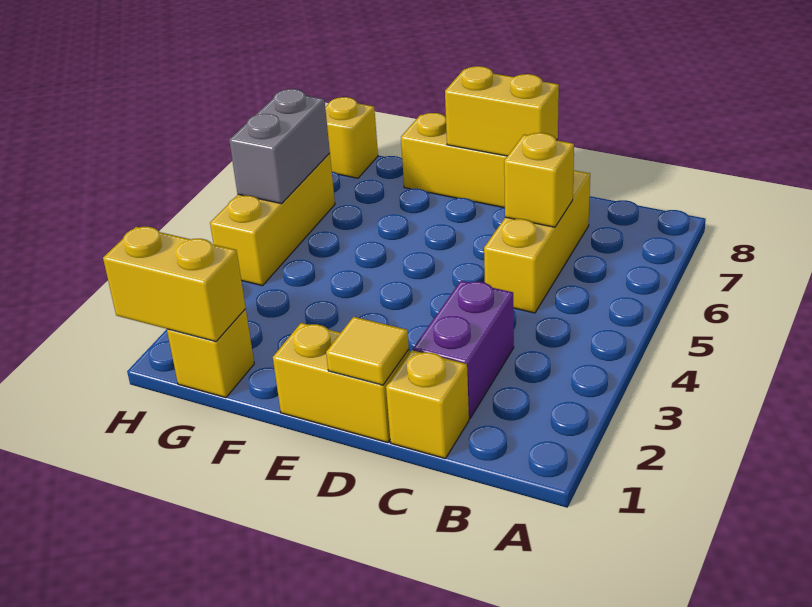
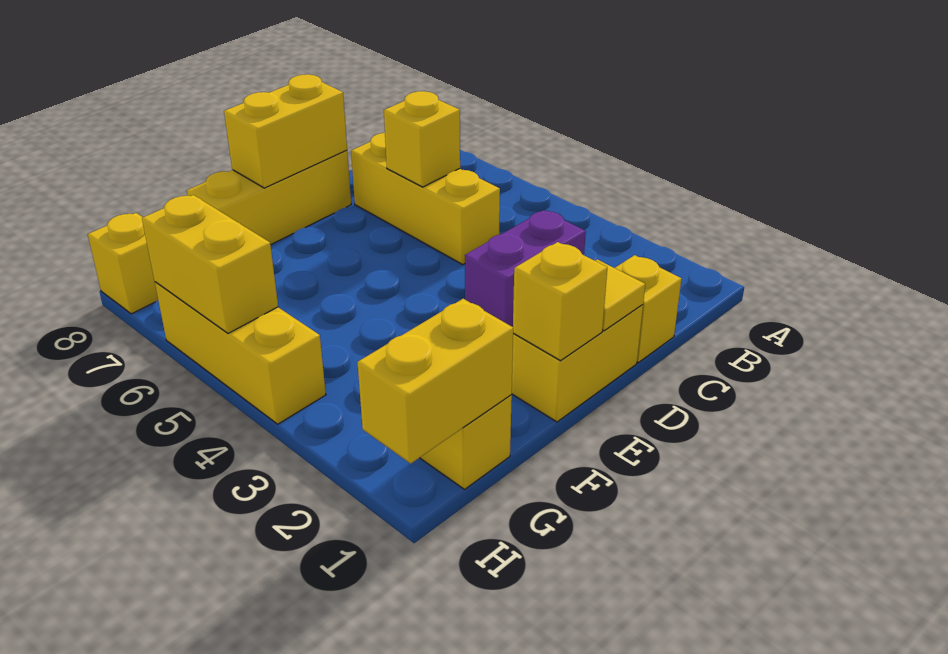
purple 1x2 brick [413,281,514,419] -> purple 1x2 brick turned to [465,210,586,327]
none -> yellow 1x1 brick [513,242,607,361]
grey 1x2 brick [229,89,330,204] -> yellow 1x2 brick [142,195,278,333]

